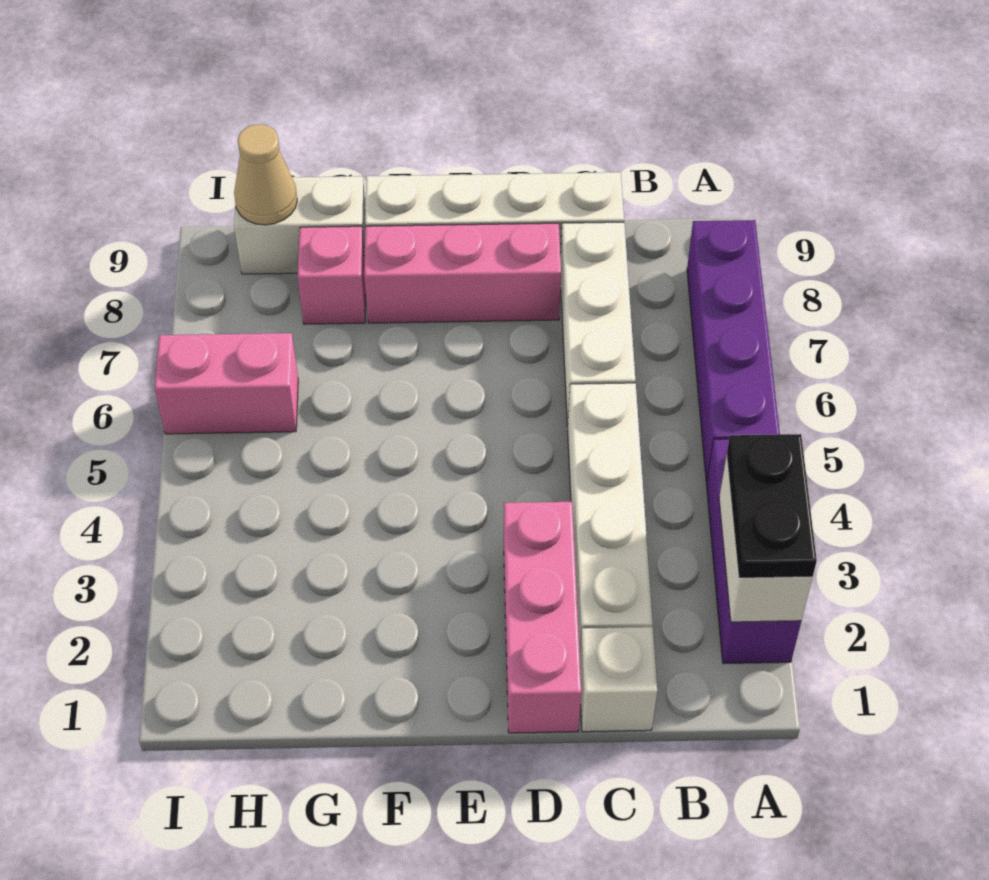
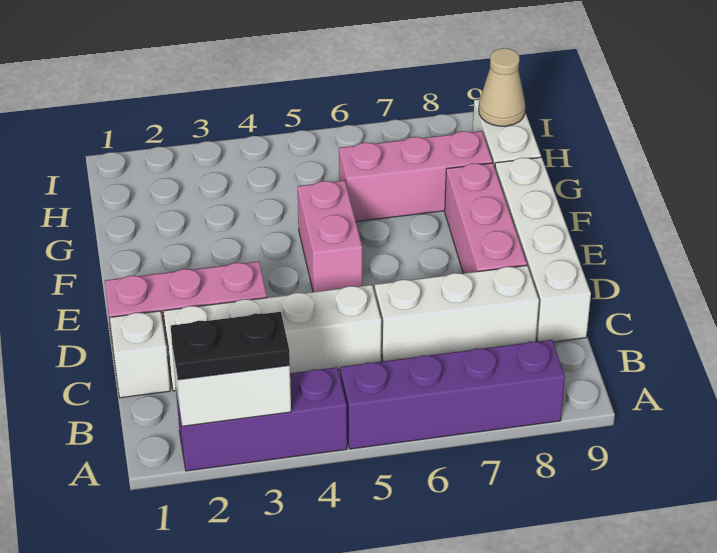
pink 1x1 brick [298,226,366,324] -> pink 1x3 brick [339,131,492,222]
pink 1x2 brick [155,333,298,434] -> pink 1x2 brick moved to [298,181,362,292]

